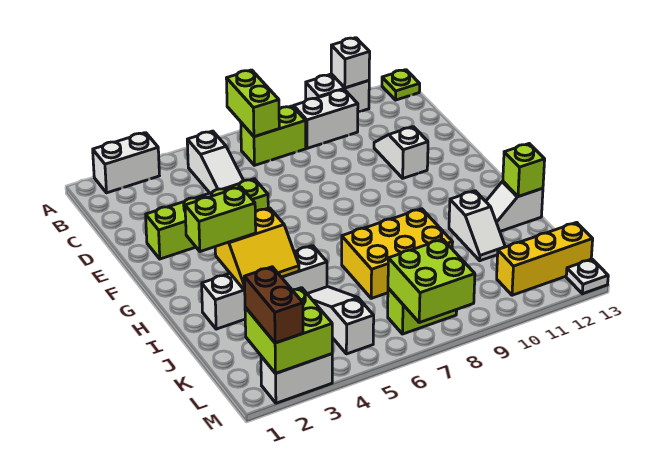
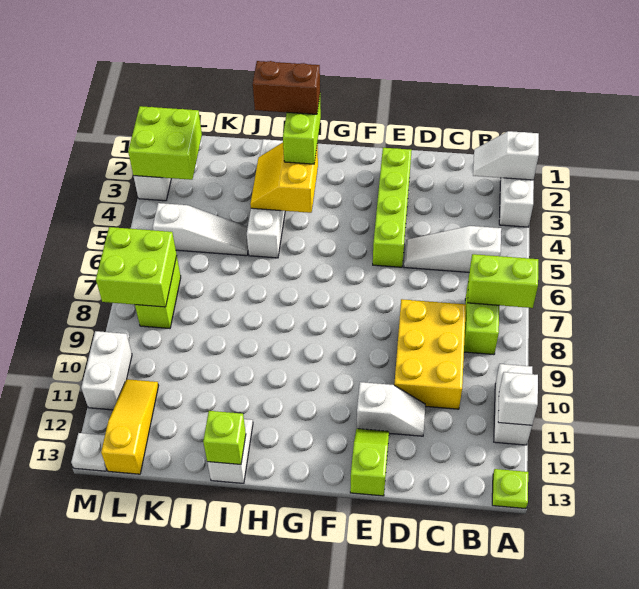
white 1x2 brick [294,90,358,148] -> white 1x2 brick moved to [81,331,132,410]
none -> lime 1x2 slope [350,429,389,496]
yellow 2x3 brick [342,209,453,298] -> yellow 2x3 brick moved to [394,299,466,409]
white 1x2 slope [449,191,505,261] -> white 1x2 slope moved to [473,131,539,180]
brown 1x2 brick [244,267,303,343] -> brown 1x2 brick moved to [253,61,320,114]
yellow 1x3 brick [497,222,593,295] -> yellow 1x3 slope [101,379,159,474]

